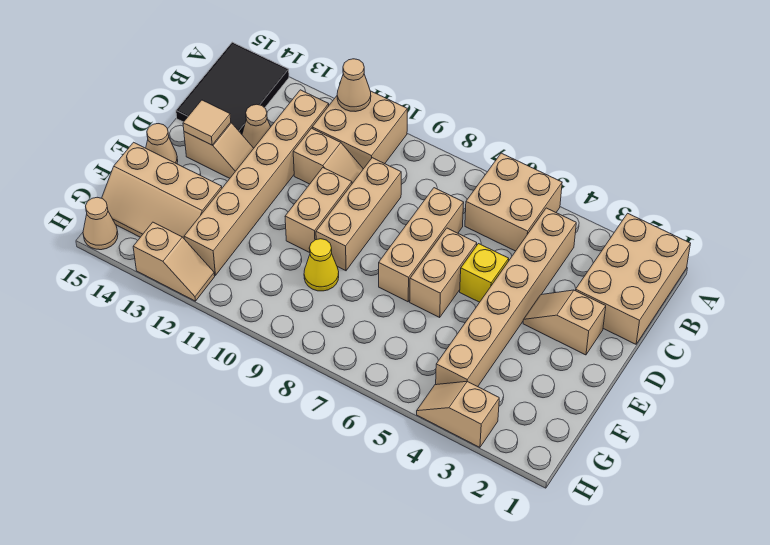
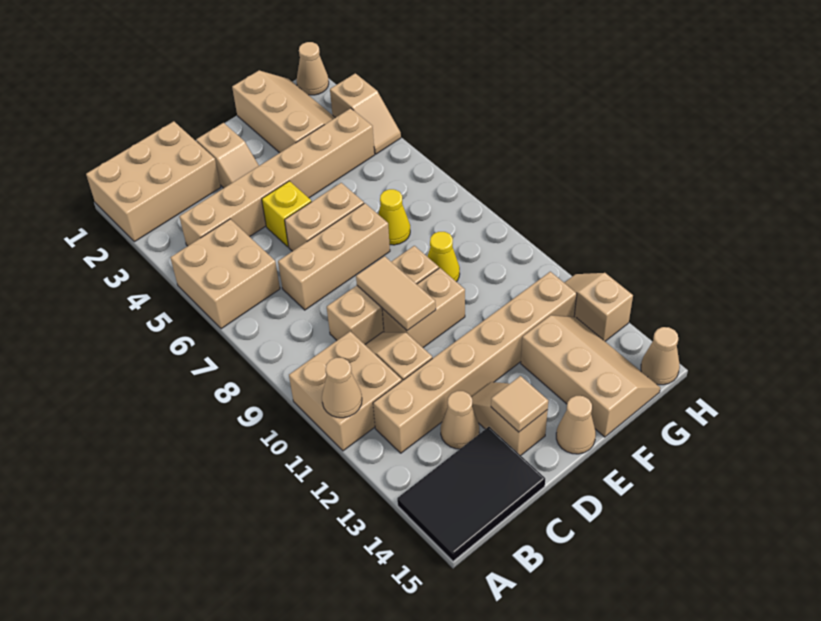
none -> tan 1x2 tile [356,256,436,331]
none -> tan 2x3 slope [232,71,335,153]
none -> yellow 1x1 cone [378,189,410,245]
none -> tan 1x1 cone [297,42,329,95]

